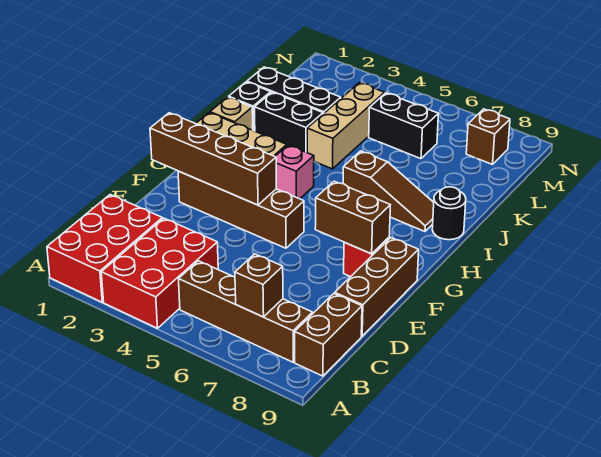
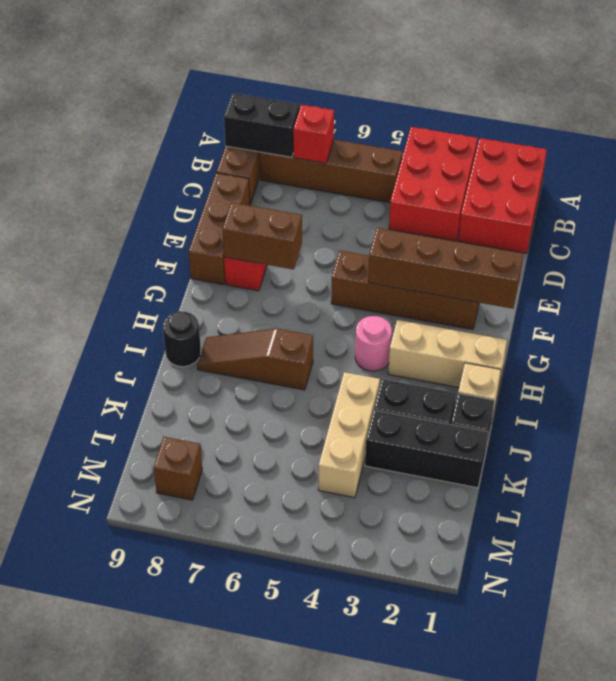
brown 1x1 brick [235,254,283,317] -> red 1x1 brick [293,105,334,163]
pink 1x1 brick [275,145,314,199] -> pink 1x1 round brick [355,316,392,371]
black 1x2 brick [369,93,438,159] -> black 1x2 brick moved to [224,93,300,157]

